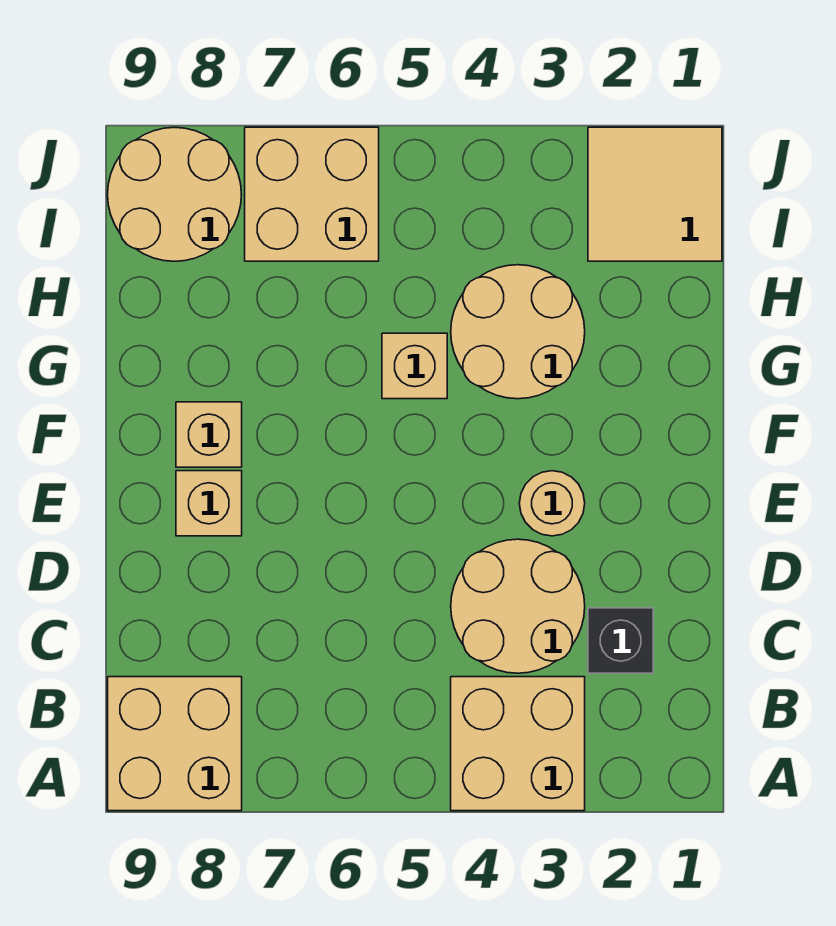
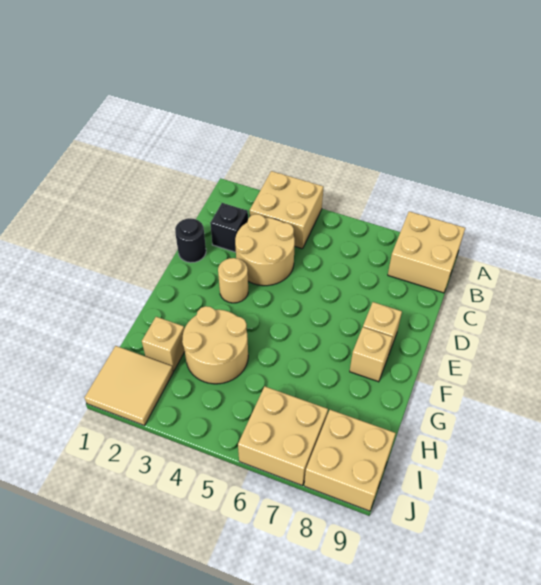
none -> black 1x1 round brick [175,218,206,263]
tan 1x1 brick [382,333,447,399] -> tan 1x1 brick moved to [142,317,185,371]
tan 2x2 round brick [108,127,241,261] -> tan 2x2 brick [304,410,396,511]

